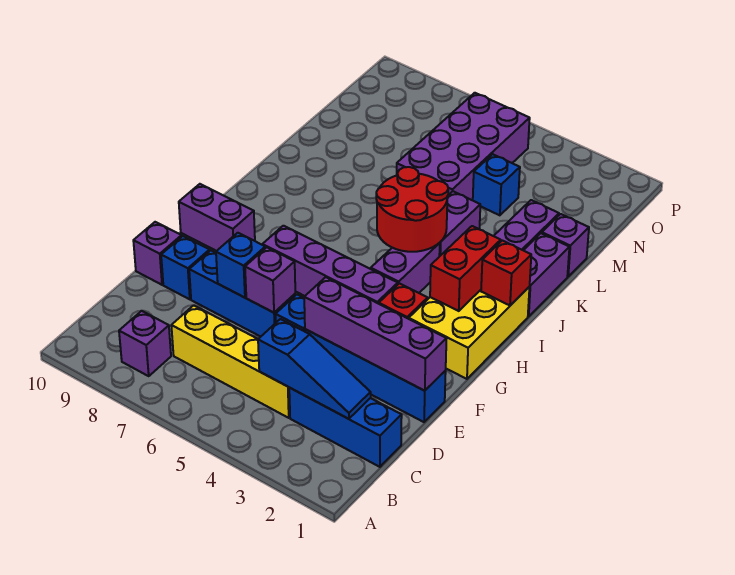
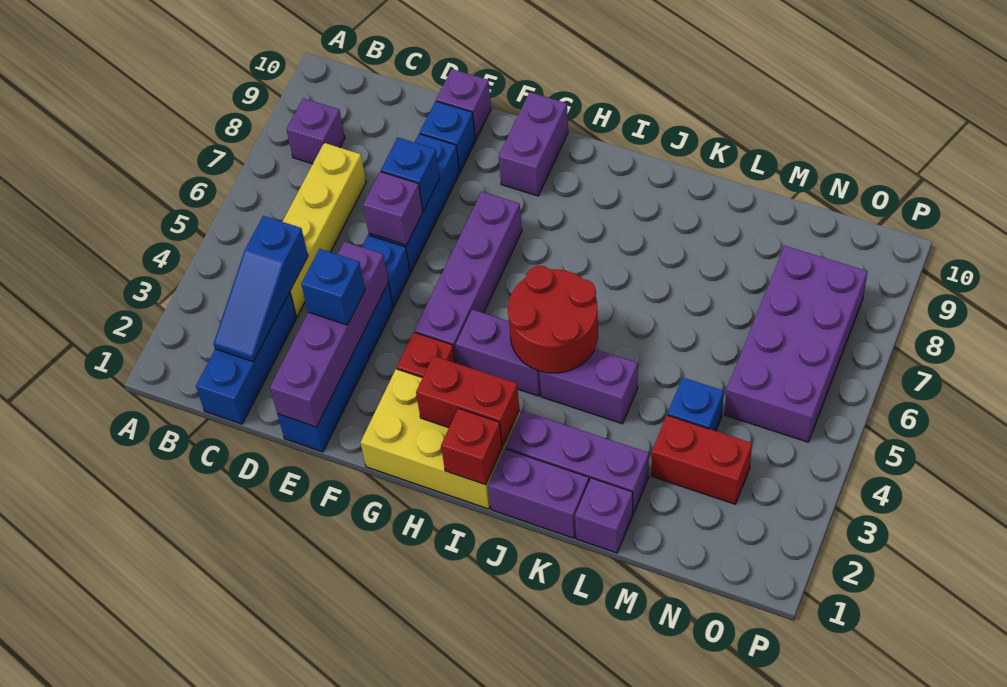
none -> blue 1x1 brick [301,249,365,325]
purple 2x4 brick [397,93,530,200] -> purple 2x4 brick turned to [725,246,867,442]
none -> red 1x2 brick [651,415,752,504]

